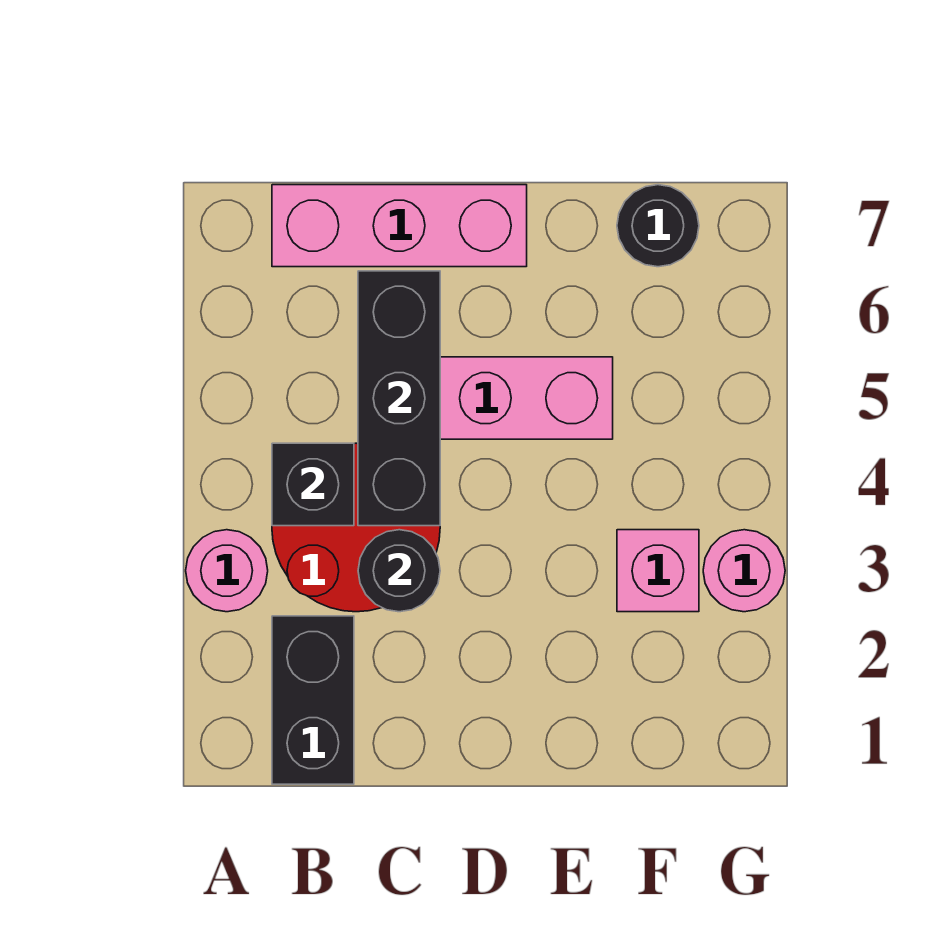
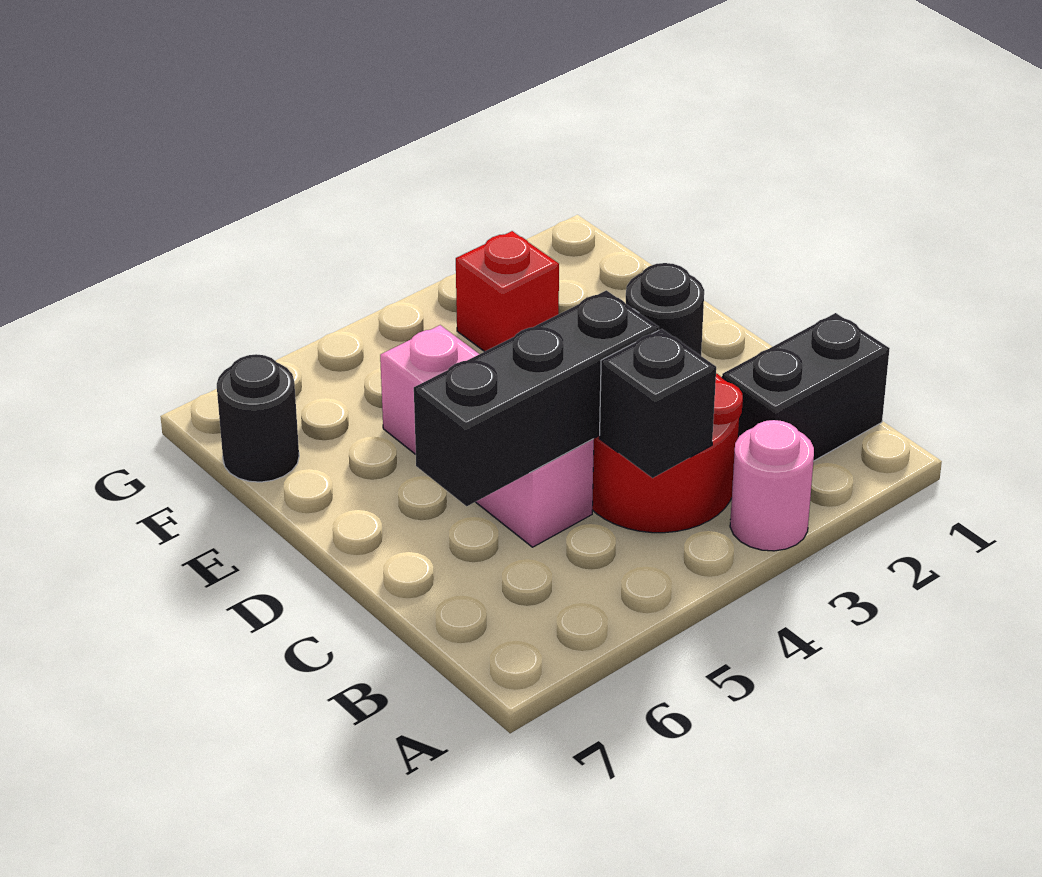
pink 1x3 brick [272,185,527,267] -> none
pink 1x1 brick [617,530,699,612] -> red 1x1 brick [456,231,559,352]
pink 1x1 round brick [703,530,785,612] -> none

